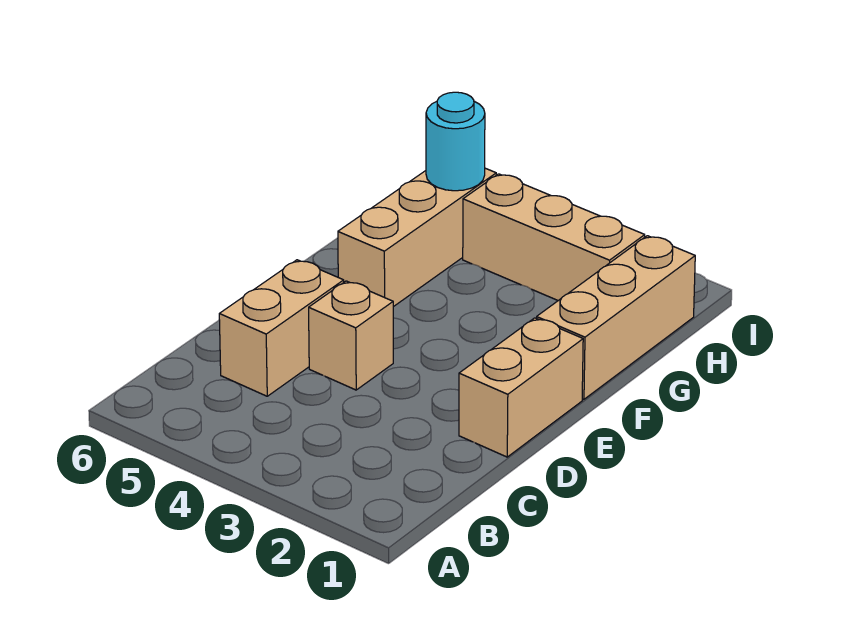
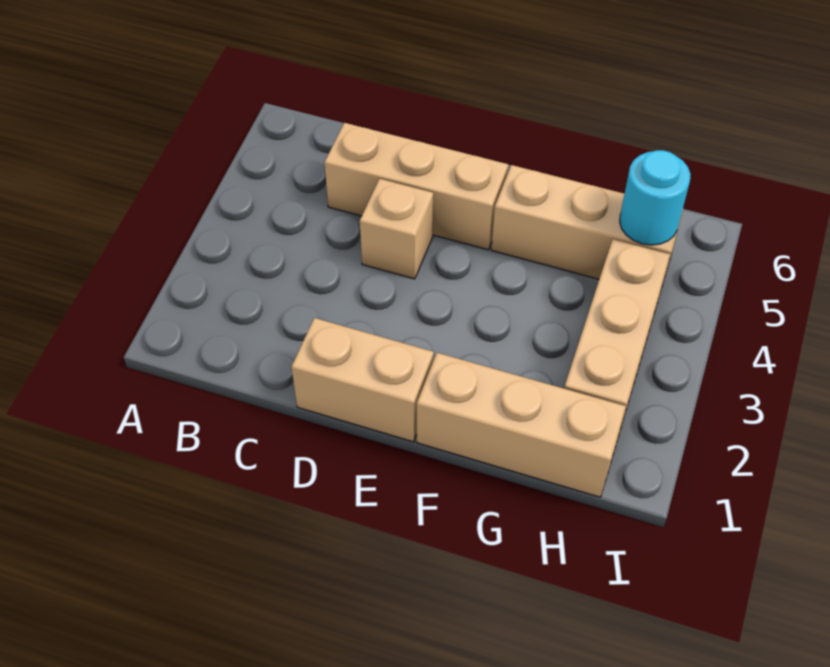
tan 1x2 brick [219,260,344,396] -> tan 1x3 brick [324,123,508,250]

